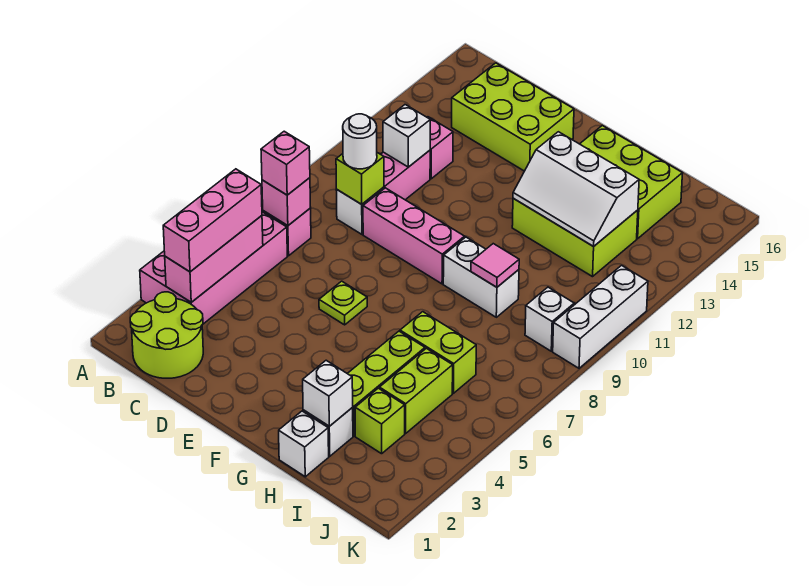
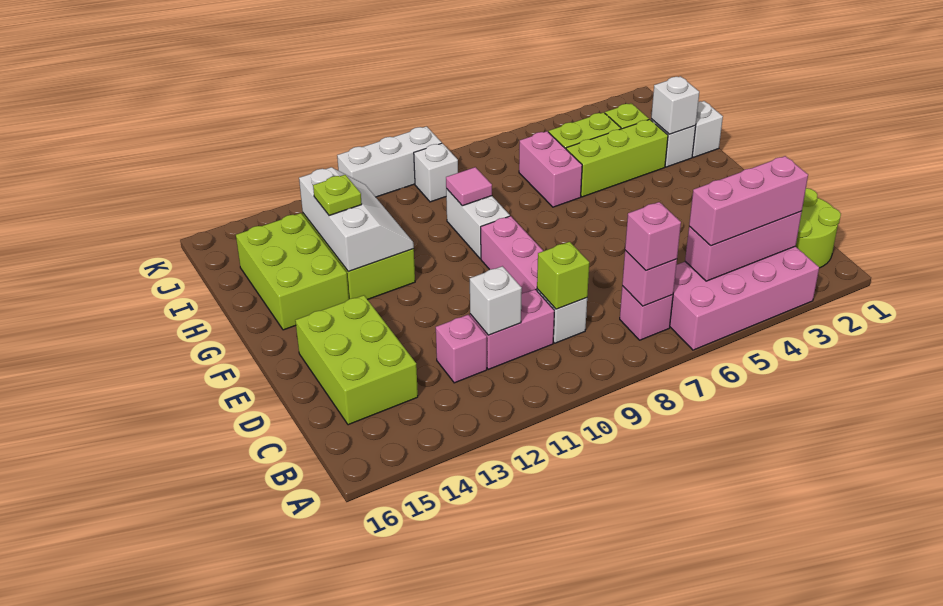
white 1x1 round brick [343,114,377,169] -> none
lime 1x1 plate [319,281,367,325] -> lime 1x1 plate moved to [313,175,362,216]
lime 1x2 brick [400,312,476,393] -> pink 1x2 brick [519,131,582,207]

